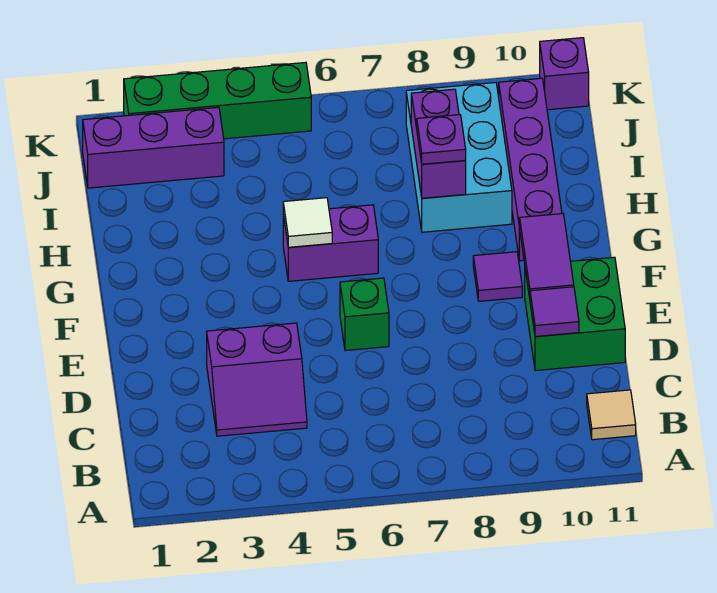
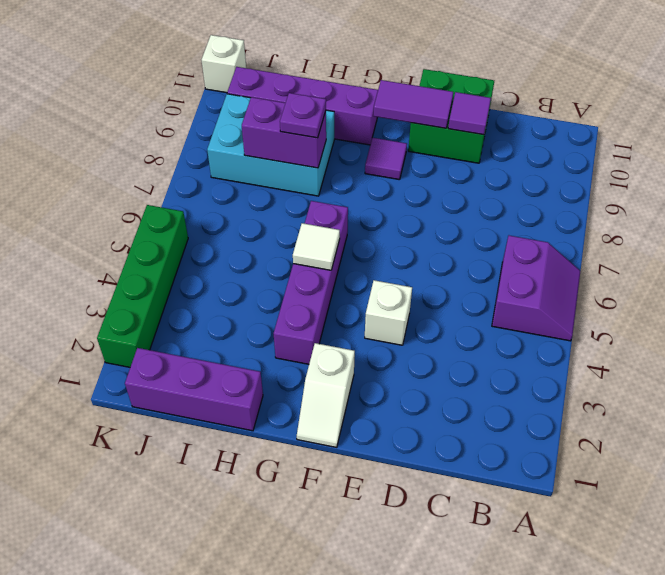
tan 1x1 tile [587,390,636,440] -> none
purple 2x2 slope [207,323,307,436] -> purple 2x2 slope moved to [492,236,580,341]
none -> white 1x1 brick [365,280,412,345]
green 1x1 brick [340,278,389,351] -> none
none -> white 1x2 slope [297,343,355,447]
purple 1x2 brick [283,205,378,281] -> purple 1x4 brick [274,201,348,364]
purple 1x3 brick [83,107,224,188] -> purple 1x3 brick turned to [125,348,263,431]
purple 1x1 brick [540,38,589,110] -> white 1x1 brick [202,35,246,93]

